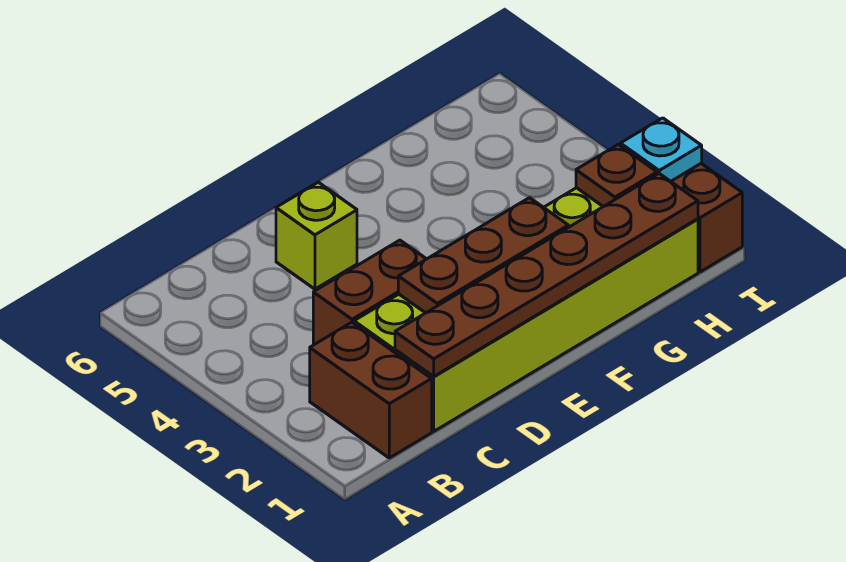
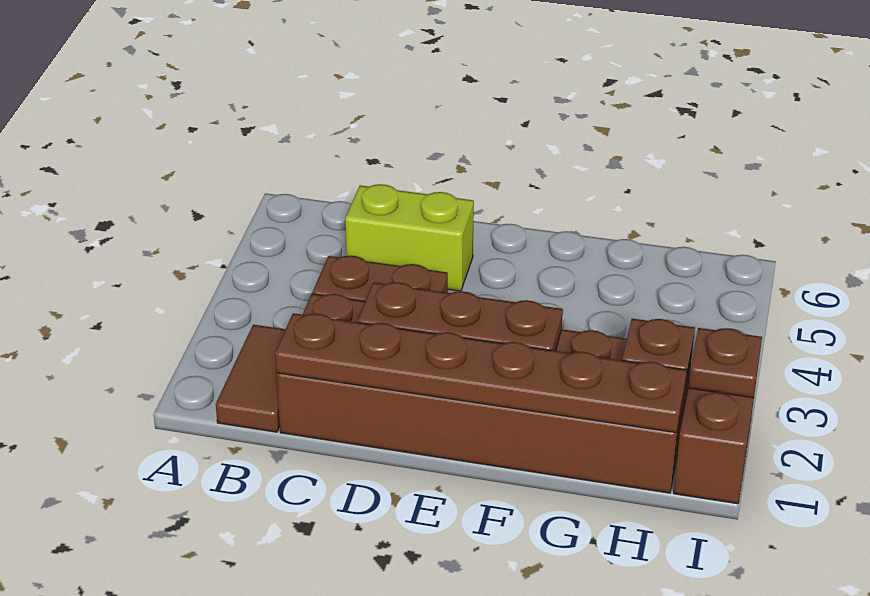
brown 1x2 brick [310,322,432,458] -> brown 1x2 tile [216,325,285,432]
lime 2x6 brick [354,188,698,431] -> brown 2x6 brick [276,294,692,493]
lime 1x1 brick [276,182,357,289] -> lime 1x2 brick [345,184,474,291]
cyan 1x1 plate [620,118,702,181] -> brown 1x1 plate [688,328,762,398]

